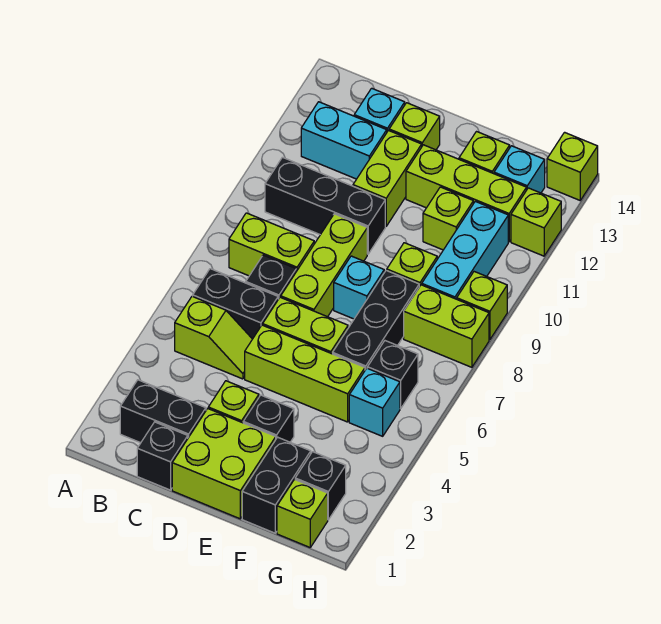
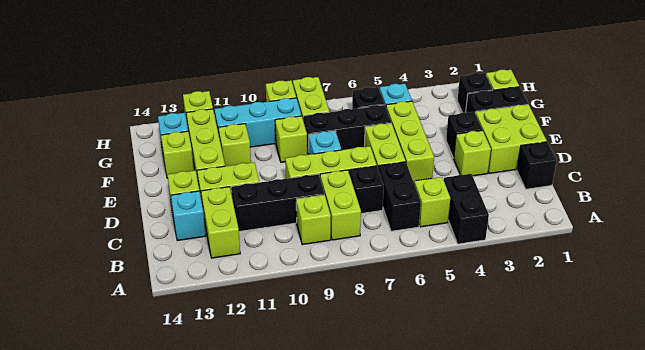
black 1x2 brick [120,380,206,443] -> black 1x2 brick moved to [444,174,489,244]
black 1x3 brick [265,157,385,254] -> black 1x3 brick turned to [231,174,324,231]
cyan 1x2 brick [301,102,387,179] -> lime 1x2 brick [201,187,240,258]
lime 1x1 brick [547,132,598,200] -> lime 1x1 brick moved to [296,195,331,245]

